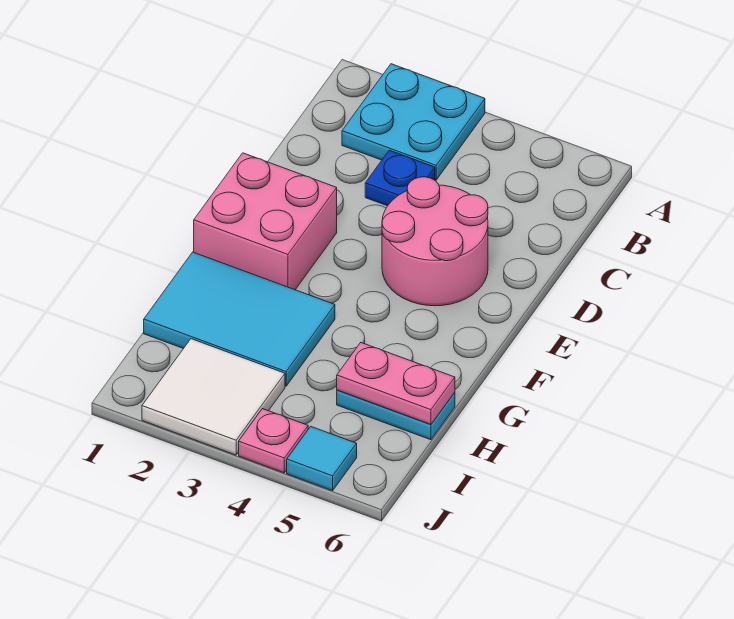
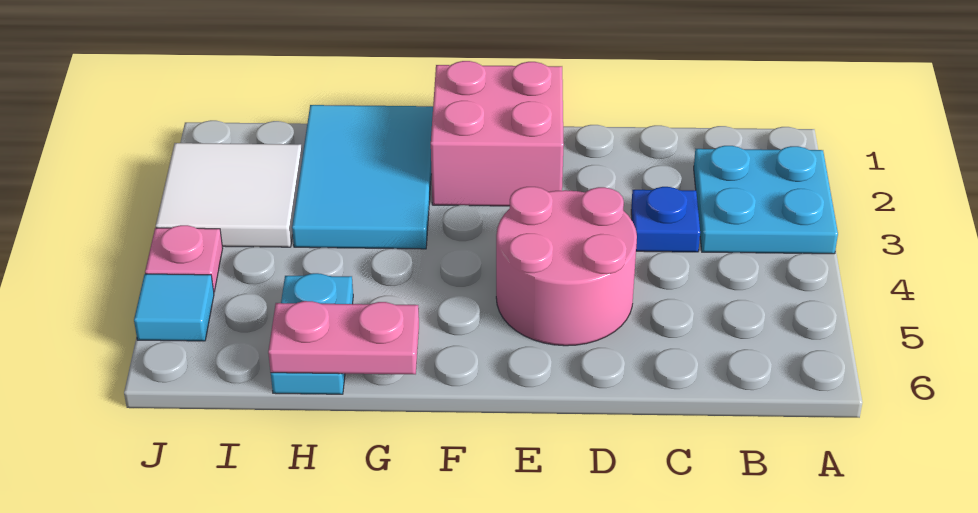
pink 1x2 plate [337,343,455,424] -> pink 1x2 plate turned to [268,301,419,374]

